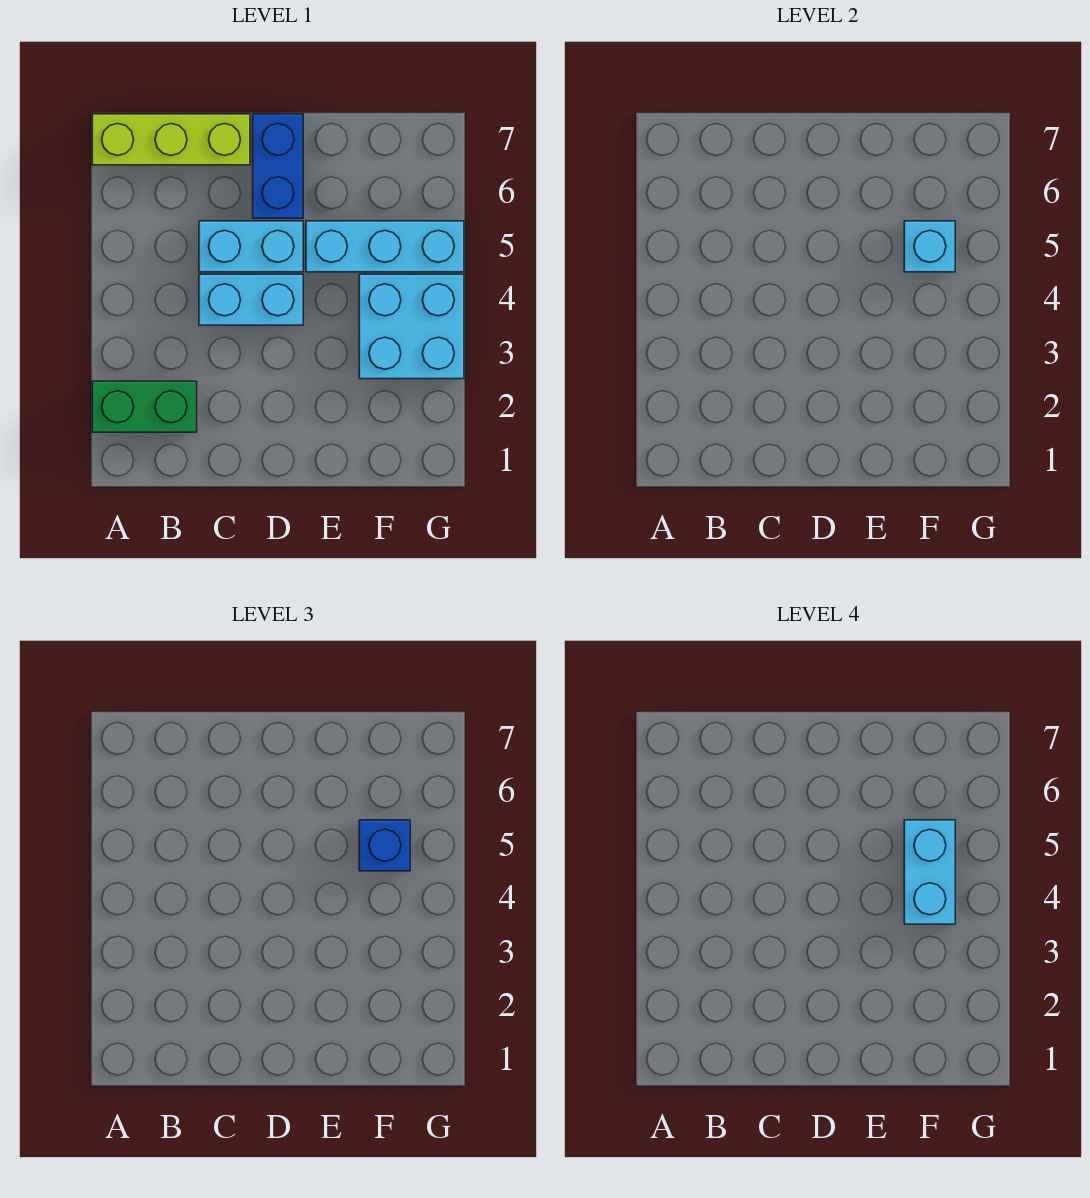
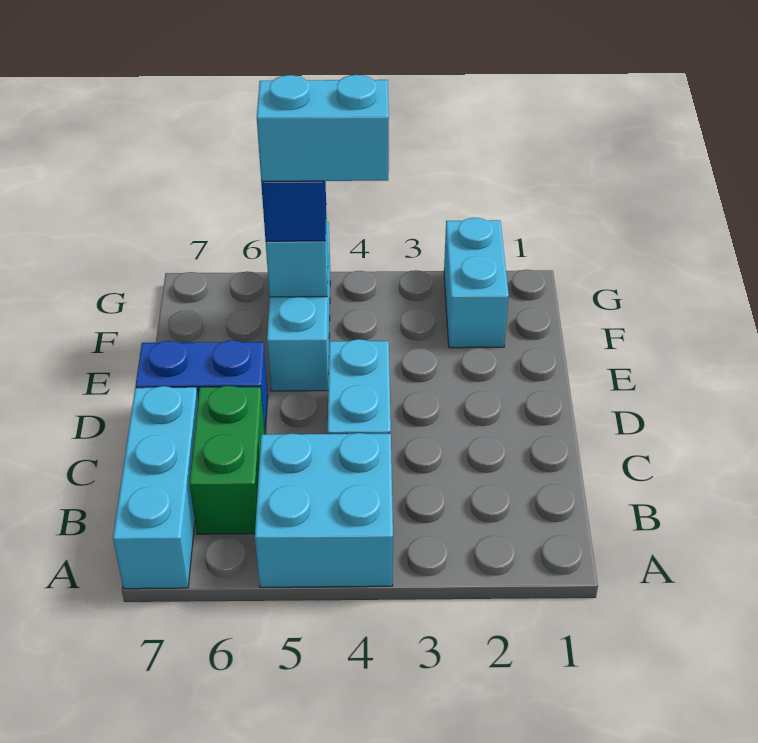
green 1x2 brick [92,381,197,432] -> green 1x2 brick moved to [190,386,265,534]
lime 1x3 brick [92,114,250,165] -> cyan 1x3 brick [113,386,198,589]
cyan 1x2 brick [199,221,303,272] -> cyan 1x2 brick moved to [444,218,509,348]
cyan 2x2 brick [359,274,464,379] -> cyan 2x2 brick moved to [255,433,393,587]

